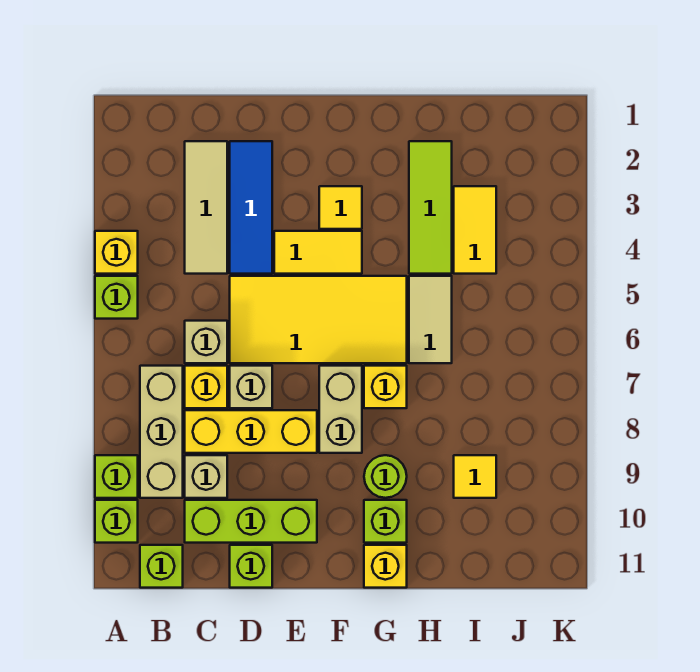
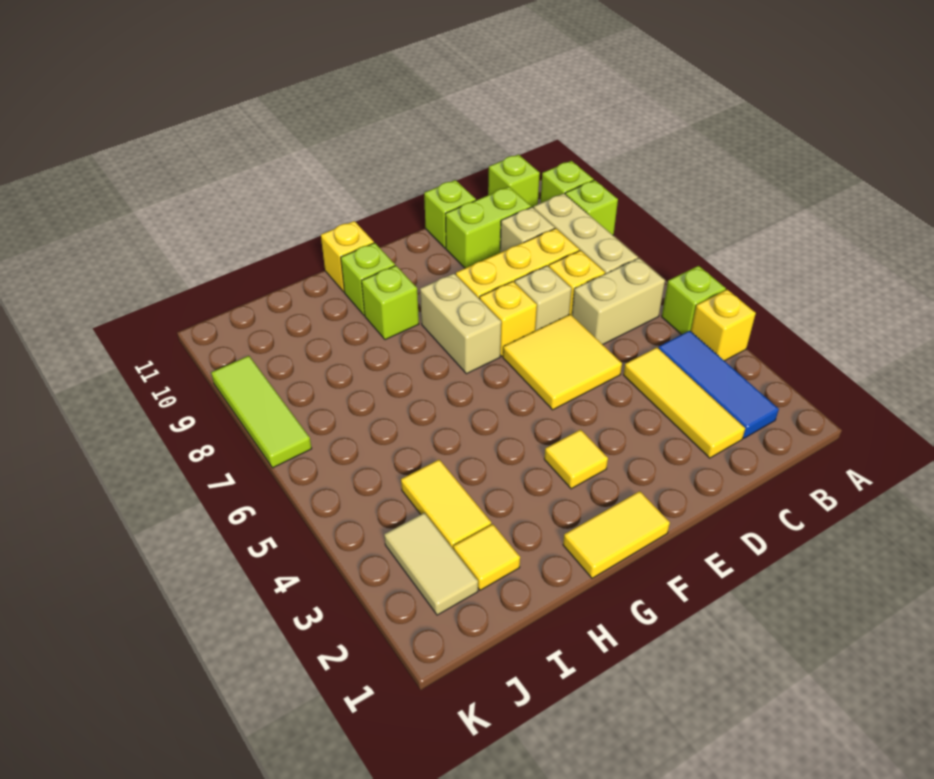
tan 1x3 tile [185,141,227,274] -> yellow 1x3 tile [623,348,745,458]
tan 1x1 brick [185,321,227,363] -> tan 1x2 brick [572,258,665,345]
lime 1x3 brick [185,500,317,543] -> lime 1x2 brick [446,187,531,268]
blue 1x3 tile [230,141,272,274] -> blue 1x3 tile moved to [658,331,779,438]
yellow 2x4 tile [230,276,407,363] -> yellow 2x2 tile [503,314,622,410]
yellow 1x2 tile [274,231,362,274] -> yellow 1x2 tile moved to [563,491,670,578]
yellow 1x1 brick [364,366,407,408] -> yellow 1x1 brick moved to [480,281,537,356]
lime 1x1 round brick [364,455,407,498] -> lime 1x1 brick [362,266,419,340]
lime 1x3 tile [409,141,452,274] -> lime 1x3 tile moved to [211,356,312,468]
tan 1x2 tile [409,276,452,363] -> tan 1x2 tile moved to [384,513,478,615]
yellow 1x1 tile [454,455,496,498] -> yellow 1x1 tile moved to [453,524,520,590]

